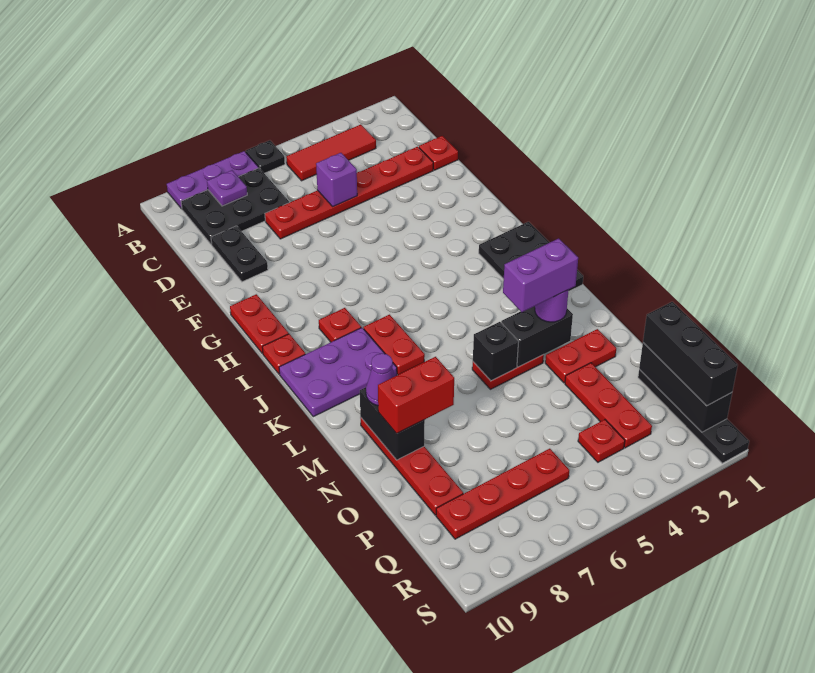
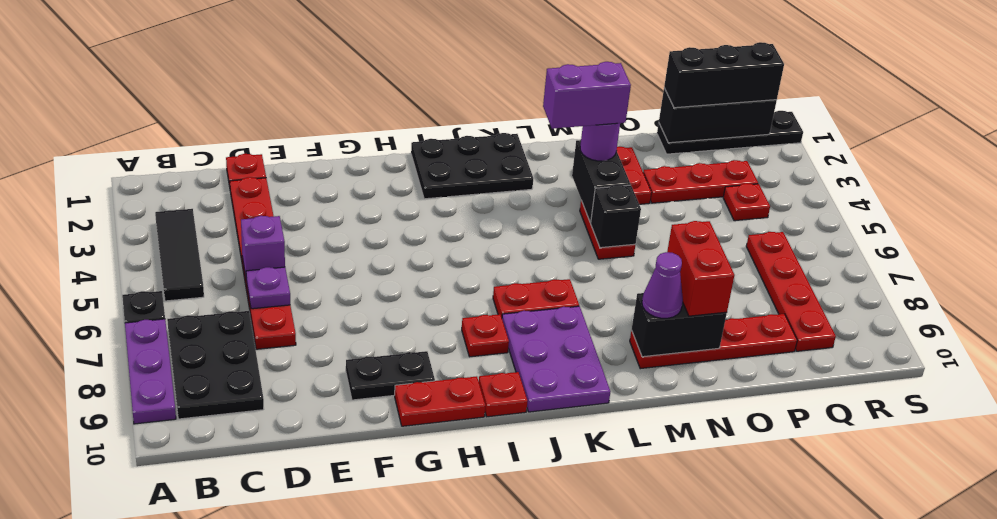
red 1x3 tile [286,125,376,181] -> black 1x3 tile [155,209,204,301]
purple 1x1 plate [207,170,247,206] -> purple 1x1 plate moved to [246,267,290,309]
black 1x2 plate [211,226,268,282] -> black 1x2 plate moved to [346,351,435,400]
purple 1x2 brick [503,238,578,312] -> purple 1x2 brick turned to [543,62,631,129]

